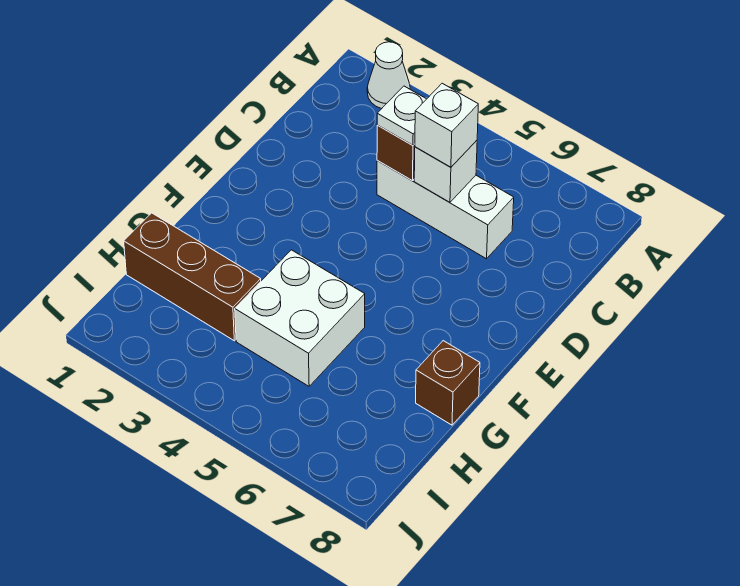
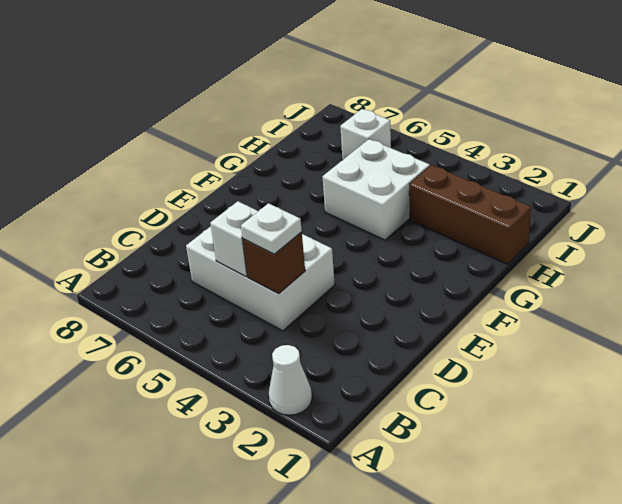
white 1x3 brick [377,161,514,259] -> white 2x3 brick [186,226,335,331]
white 1x1 brick [415,83,478,167] -> white 1x1 brick moved to [340,109,391,160]
brown 1x1 brick [416,341,480,425] -> none

